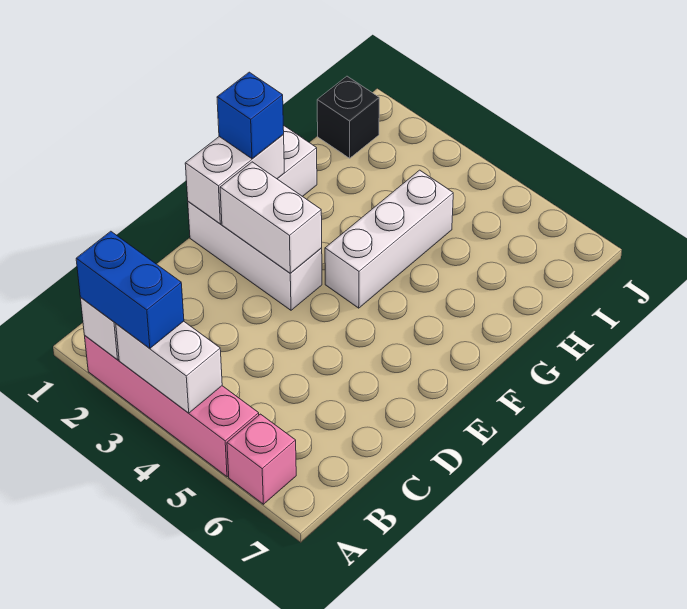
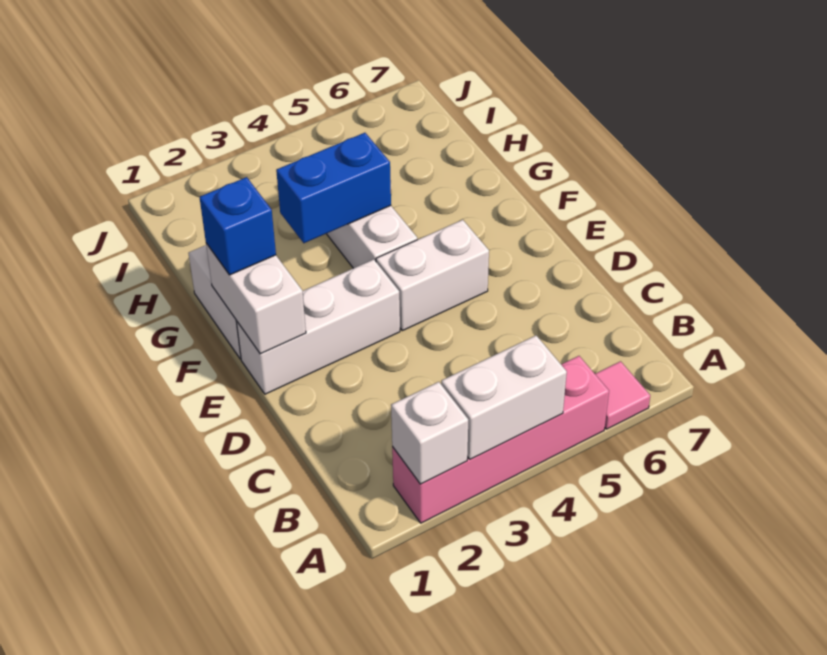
blue 1x2 brick [76,231,184,348] -> blue 1x2 brick moved to [276,133,391,243]
pink 1x1 brick [227,414,296,504] -> pink 1x1 tile [595,361,650,429]
white 1x2 brick [220,162,322,273] -> white 1x2 brick moved to [376,220,489,331]
black 1x1 brick [317,76,379,158] -> none

